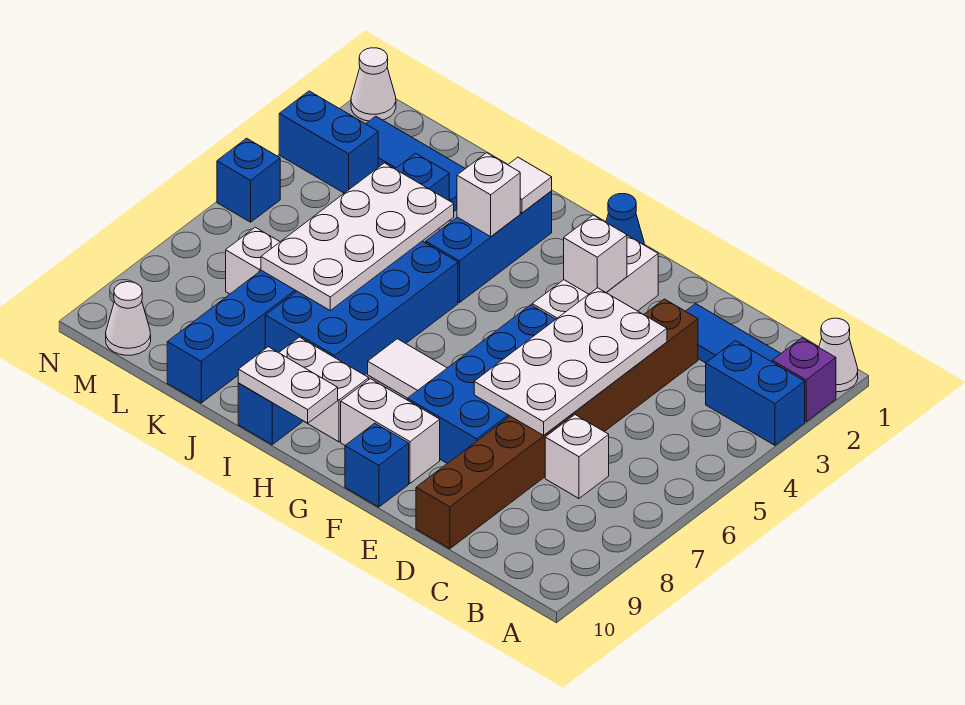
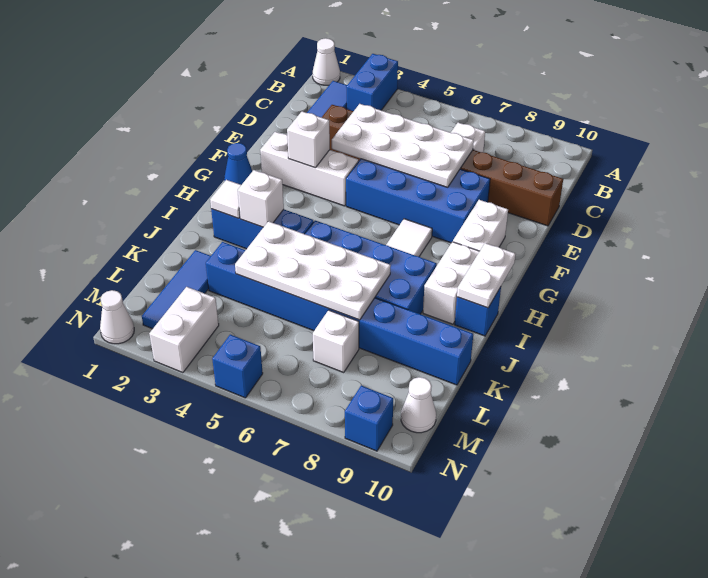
purple 1x1 brick [772,338,836,422] -> none
blue 1x1 brick [345,423,409,507] -> blue 1x1 brick moved to [345,386,393,451]
blue 1x2 brick [279,91,378,193] -> white 1x2 brick [149,287,219,373]

